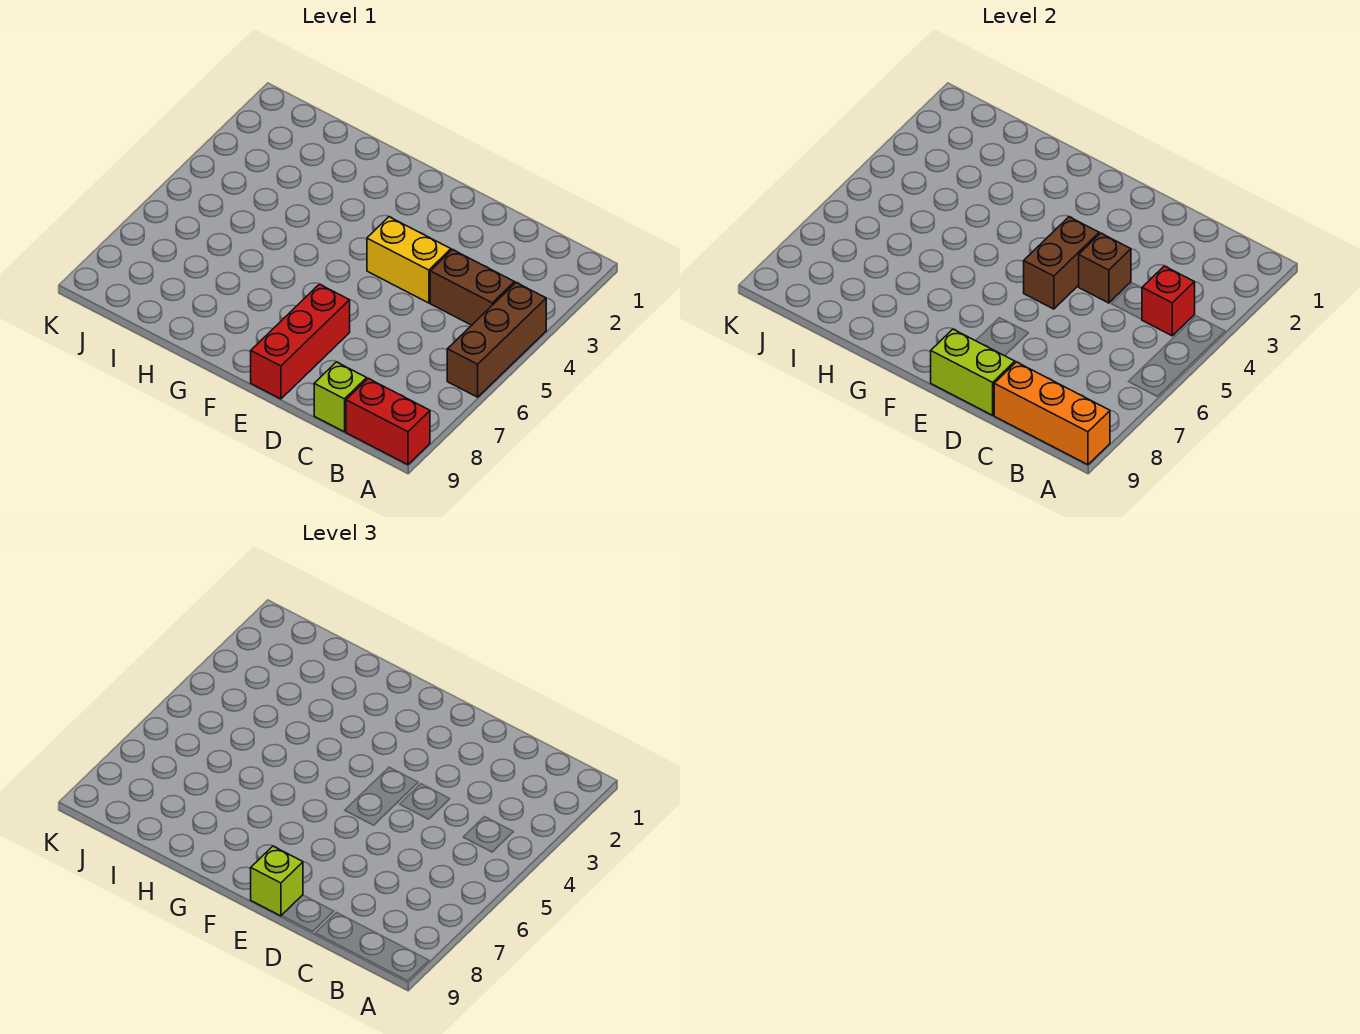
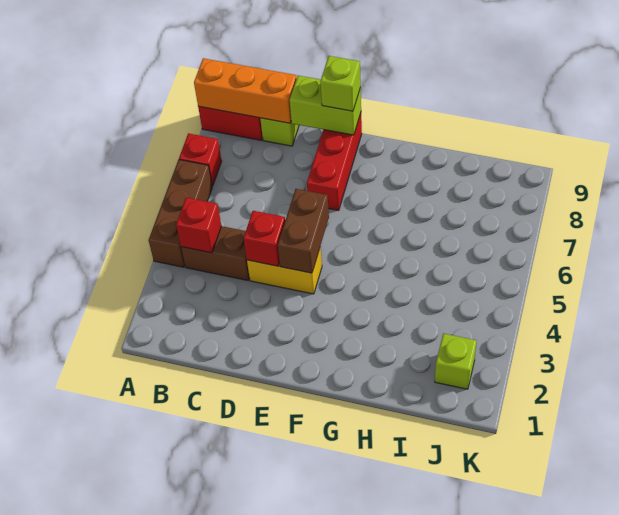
none -> red 1x1 brick [179,133,222,186]
brown 1x1 brick [1079,233,1131,303] -> red 1x1 brick [243,211,285,266]
none -> lime 1x1 brick [435,333,477,389]

